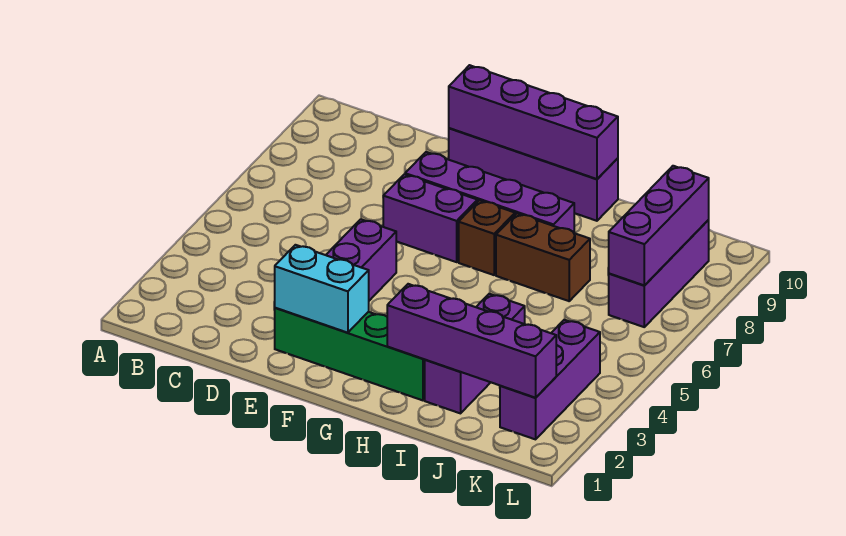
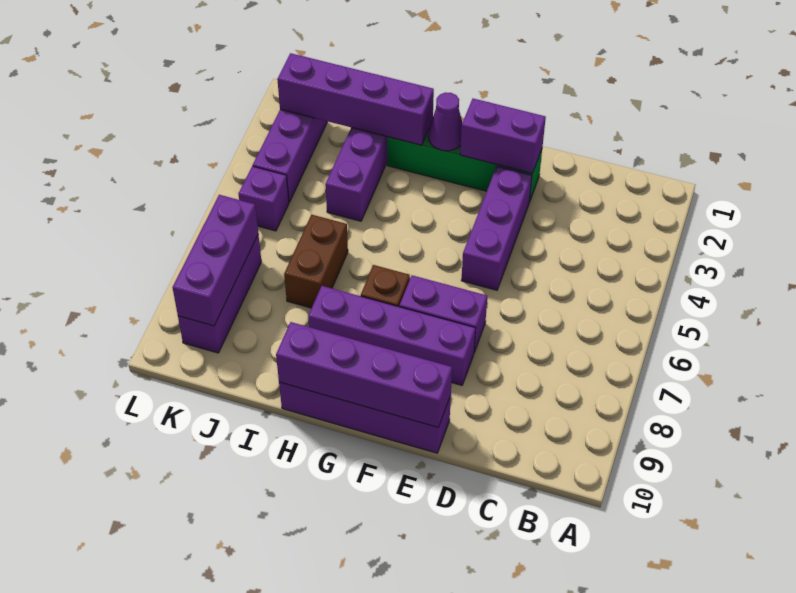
cyan 1x2 brick [275,245,369,333] -> purple 1x2 brick [460,99,546,173]
none -> purple 1x1 cone [428,92,462,151]
brown 1x2 brick [496,213,590,301] -> brown 1x2 brick turned to [284,214,348,308]
none -> purple 1x1 brick [239,166,289,231]

